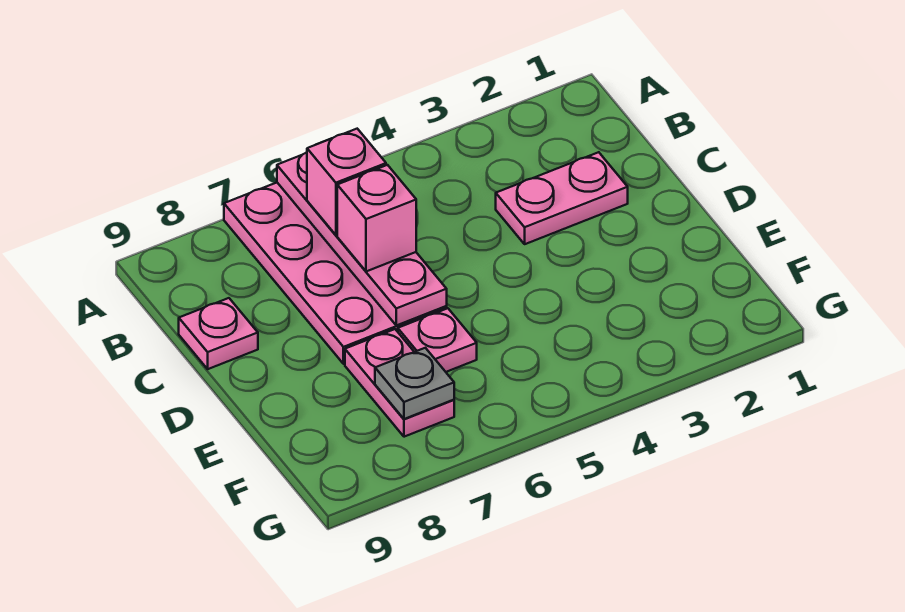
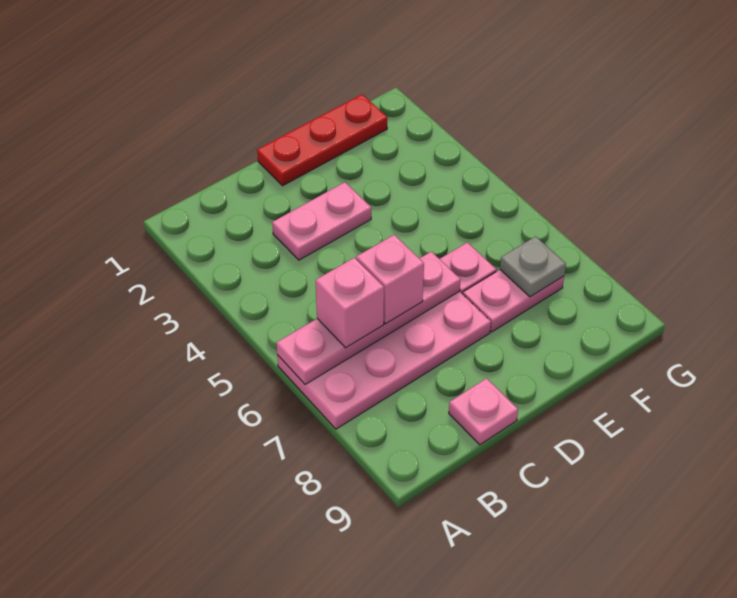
pink 1x2 plate [496,152,628,244] -> pink 1x2 plate turned to [272,182,371,260]
none -> red 1x3 plate [257,94,387,186]

